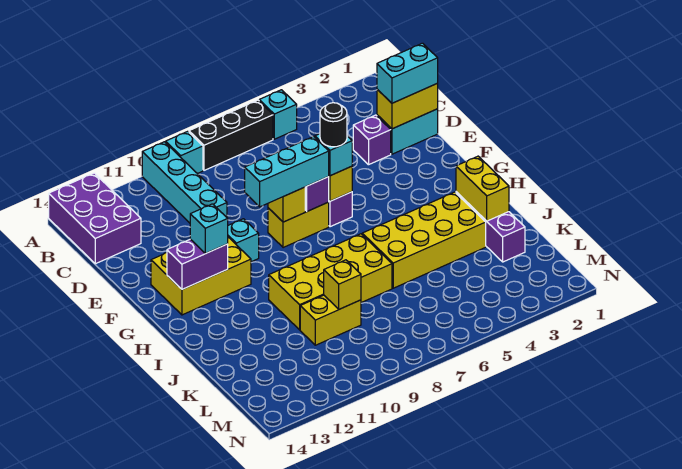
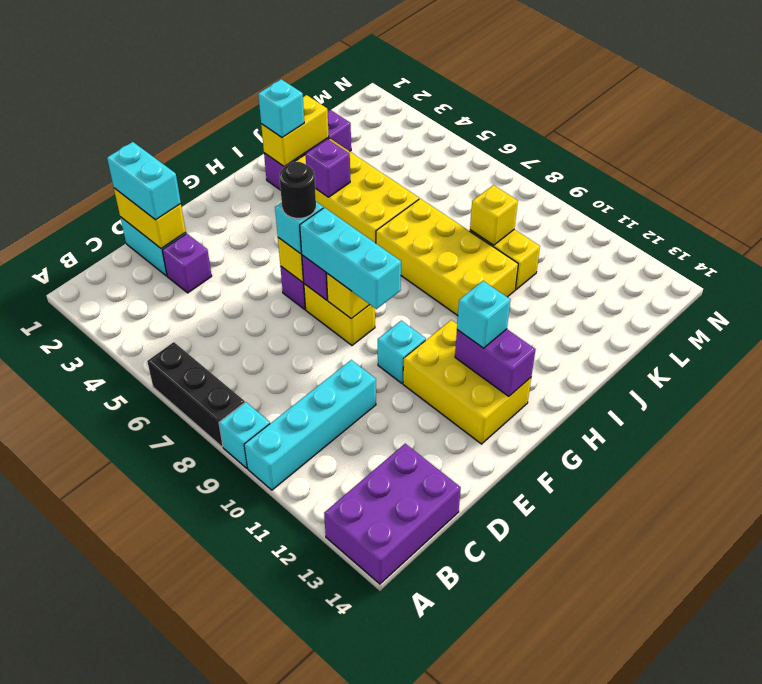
cyan 1x1 brick [259,90,297,139] -> cyan 1x1 brick moved to [258,79,304,137]
none -> purple 1x1 brick [306,139,350,197]

